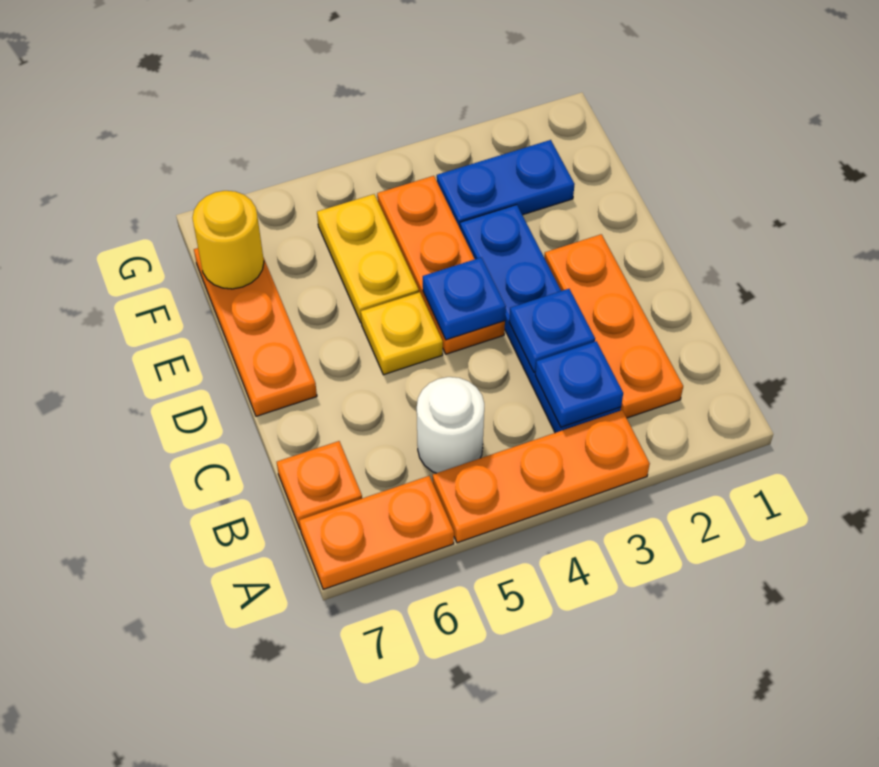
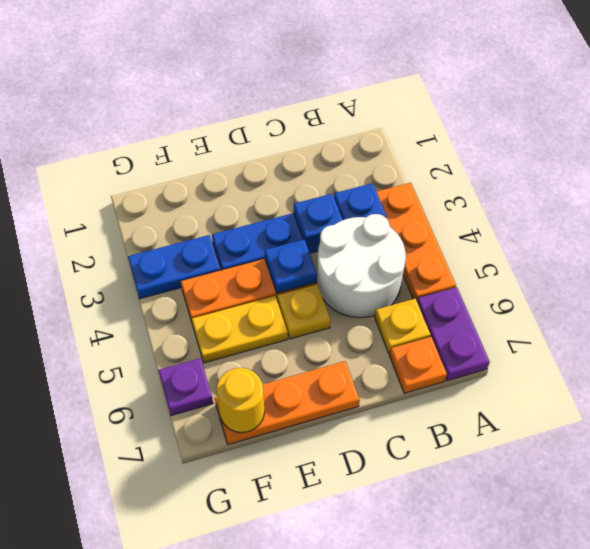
orange 1x2 plate [299,476,454,589] -> purple 1x2 plate [417,287,490,381]
orange 1x3 plate [544,234,683,418] -> none
white 1x1 round brick [417,377,484,473] -> white 2x2 round brick [317,214,406,318]
none -> yellow 1x1 plate [375,299,431,354]
blue 1x2 plate [437,140,575,228] -> blue 1x2 plate turned to [128,235,221,299]
none -> purple 1x1 plate [158,358,213,416]

